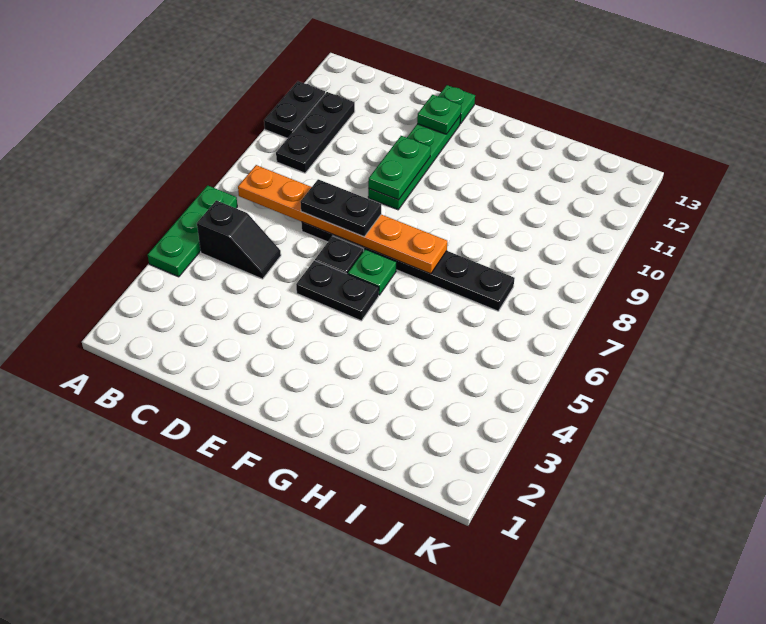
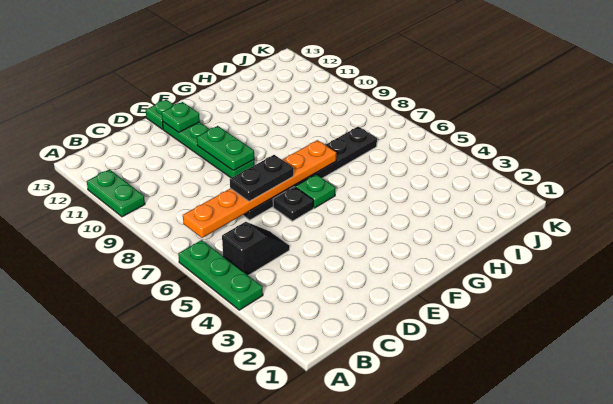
black 1x2 plate [264,81,325,138] -> green 1x2 plate [87,169,145,217]
black 1x3 plate [276,92,355,173] -> none
black 1x2 plate [296,260,379,321] -> none

